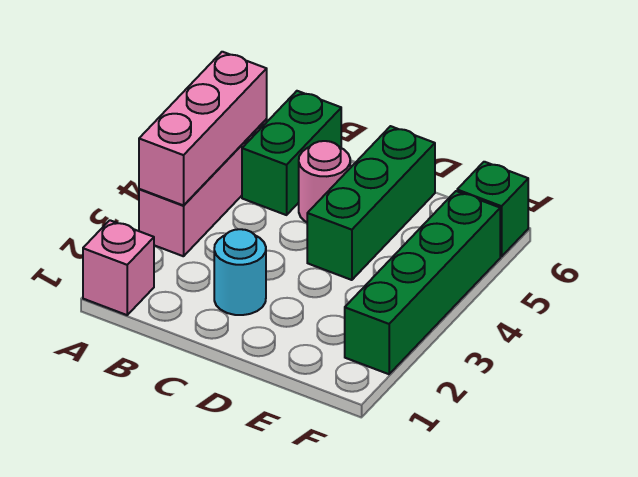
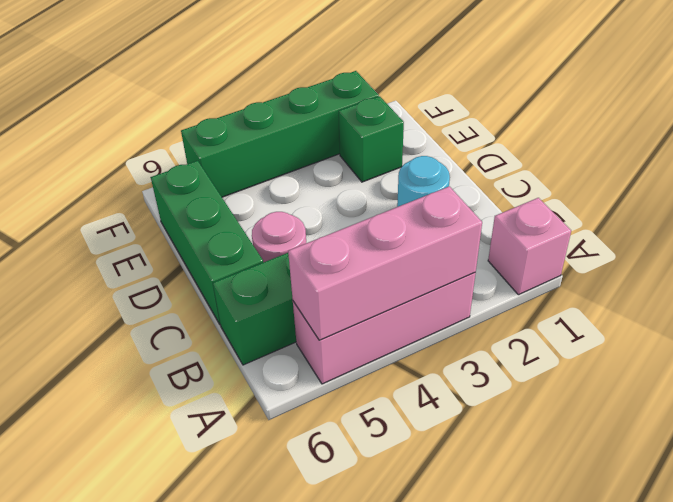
green 1x3 brick [307,126,435,280] -> green 1x3 brick turned to [151,161,263,324]
green 1x1 brick [457,162,528,256] -> green 1x1 brick moved to [339,96,404,182]

